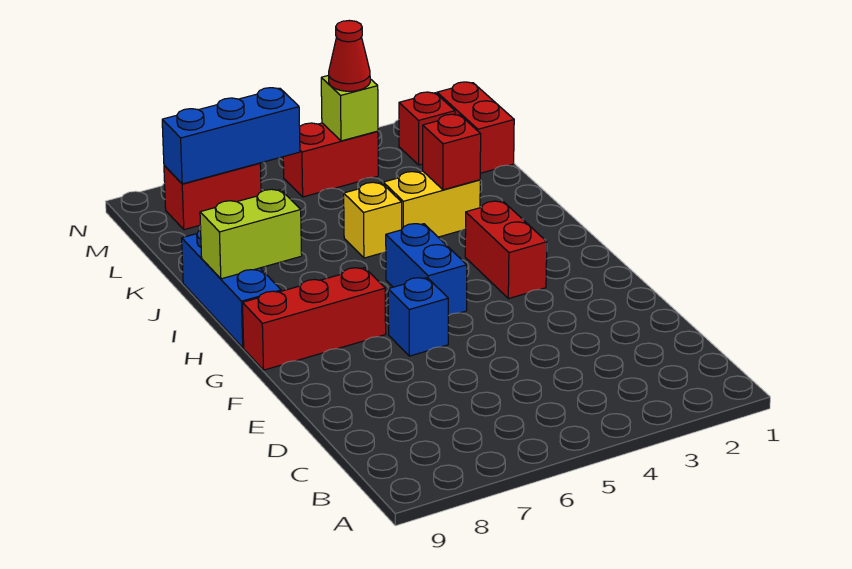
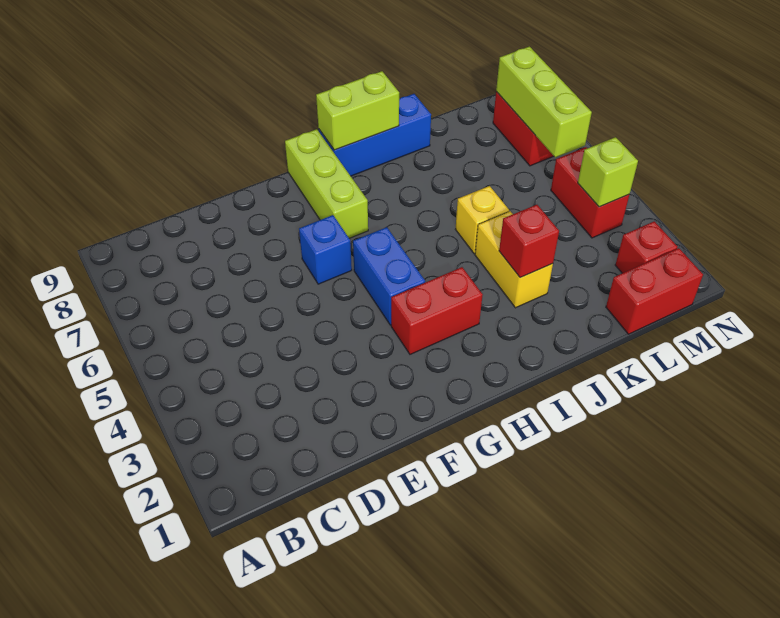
blue 1x2 brick [386,224,467,316] -> blue 1x2 brick turned to [353,227,425,325]
red 1x3 brick [243,268,386,370] -> lime 1x3 brick [285,129,368,238]
lime 1x2 brick [200,189,302,279] -> lime 1x2 brick turned to [316,71,399,150]
red 1x1 cone [329,20,370,91] -> none
blue 1x3 brick [162,88,300,184] -> lime 1x3 brick [496,46,592,157]

